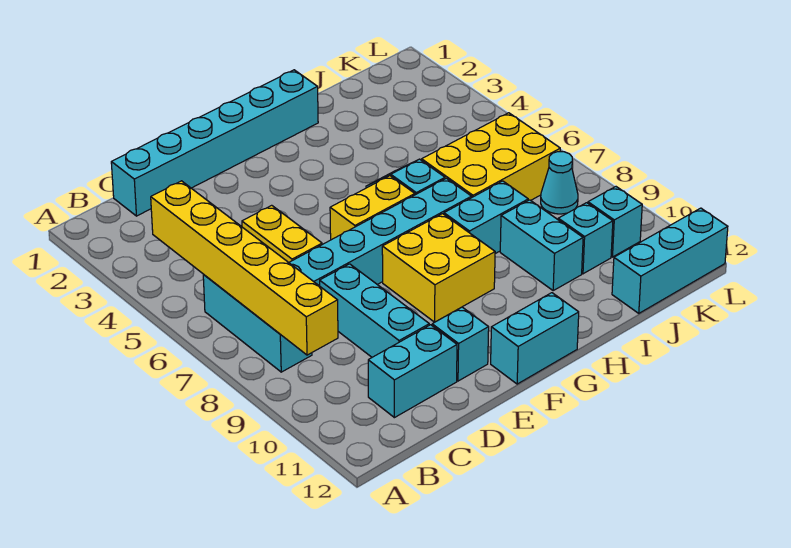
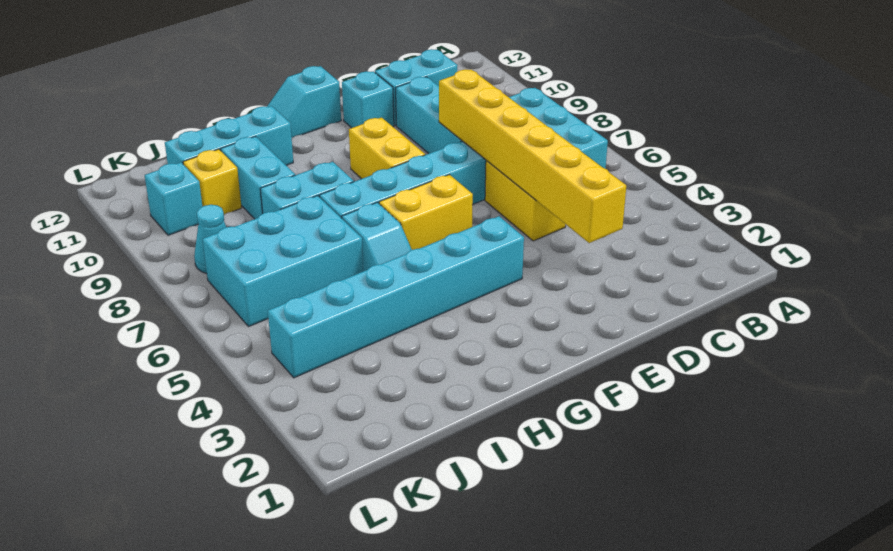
yellow 1x6 brick [151,181,338,355] -> yellow 1x6 brick moved to [439,69,626,243]
cyan 1x6 brick [111,70,318,216] -> cyan 1x6 brick moved to [268,216,524,378]
yellow 2x2 brick [382,214,495,322] -> yellow 1x2 brick [349,118,425,179]
cyan 1x2 brick [491,293,579,384] -> cyan 1x2 slope [267,66,341,138]
yellow 2x3 brick [422,113,560,200] -> cyan 2x3 brick [203,196,363,326]
cyan 1x1 brick [558,203,613,274] -> yellow 1x1 brick [183,149,242,214]
cyan 1x3 brick [612,208,728,313] -> cyan 1x3 brick moved to [165,106,293,165]

